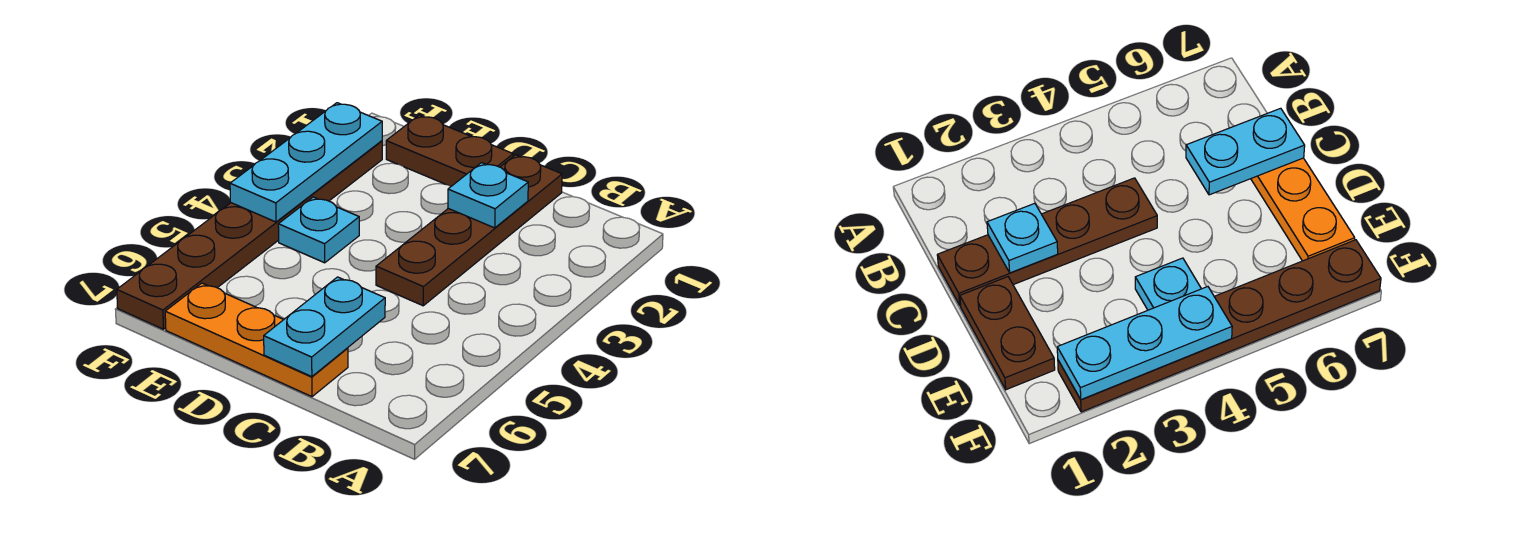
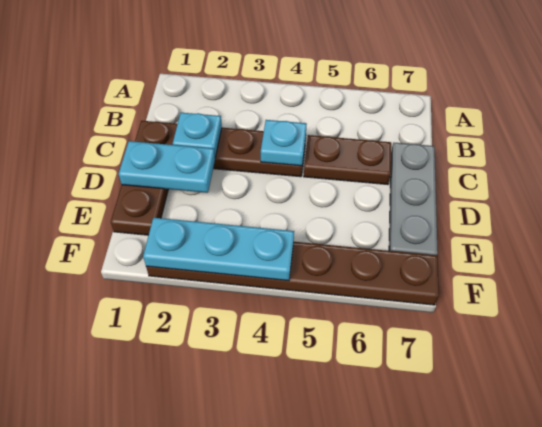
none -> brown 1x2 plate [304,135,391,185]
cyan 1x2 plate [264,277,385,377] -> cyan 1x2 plate moved to [119,141,215,193]
orange 1x3 plate [165,283,348,397] -> grey 1x3 plate [389,143,438,255]
cyan 1x1 plate [278,197,359,263] -> cyan 1x1 plate moved to [261,120,307,166]

